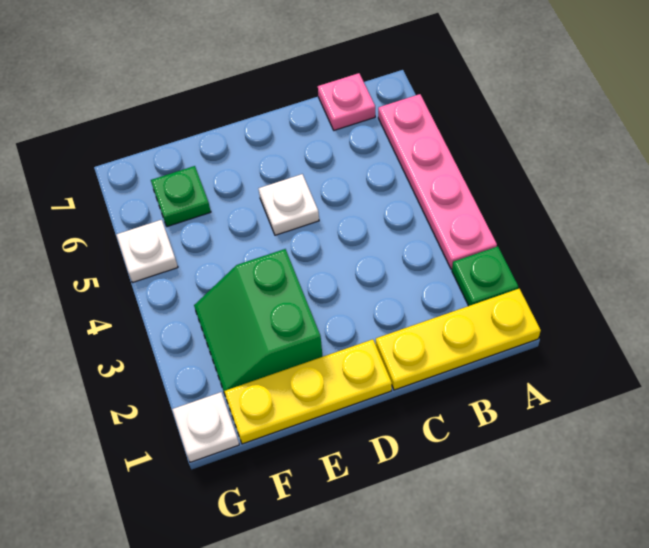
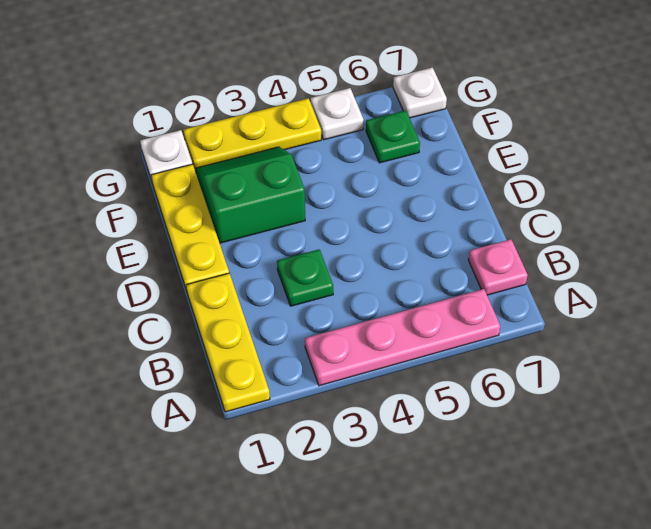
green 1x1 plate [452,246,518,306] -> green 1x1 plate moved to [277,249,333,306]
white 1x1 plate [259,174,319,235] -> white 1x1 plate moved to [393,68,447,118]
none -> yellow 1x3 plate [184,98,321,172]

